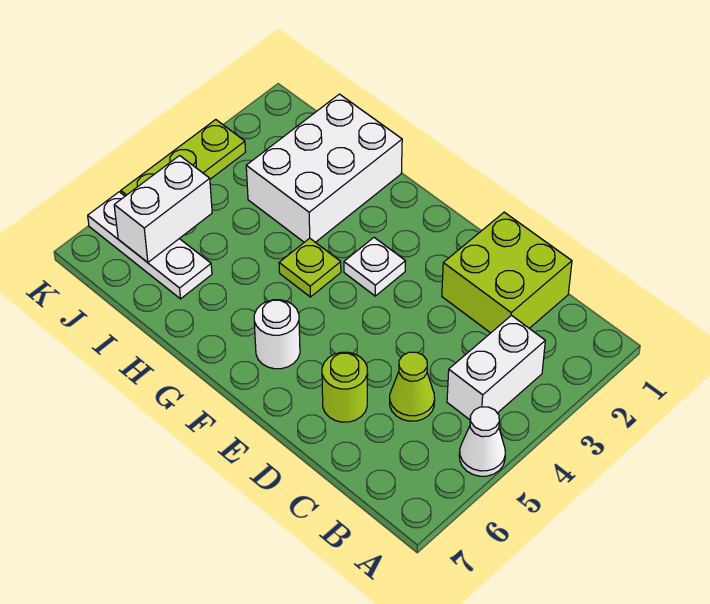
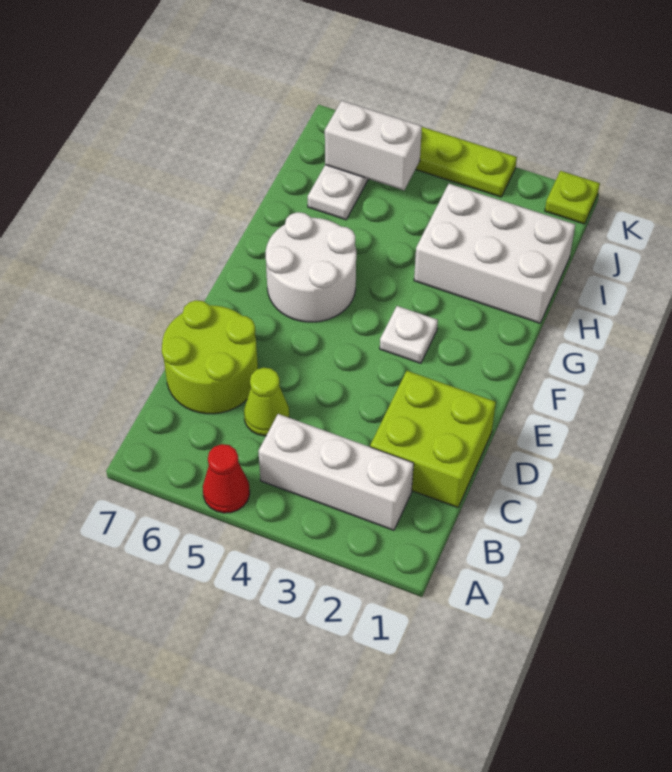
white 1x1 cone [459,407,505,476] -> red 1x1 cone [203,444,250,513]
white 1x2 brick [447,316,545,420] -> white 1x3 brick [258,414,414,530]
lime 1x1 round brick [322,352,368,422] -> lime 2x2 round brick [162,300,258,414]
white 1x1 round brick [254,300,300,369] -> white 2x2 round brick [266,212,356,322]
lime 1x1 plate [279,238,341,297] -> lime 1x1 plate moved to [545,171,600,224]

